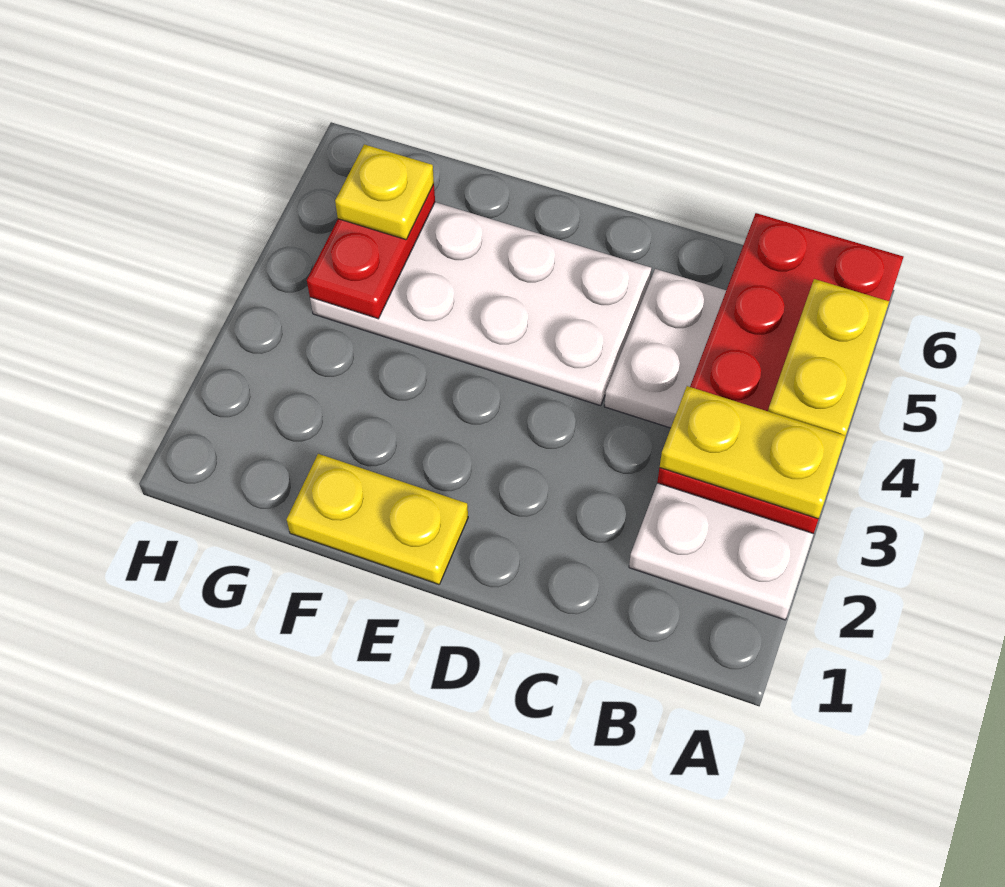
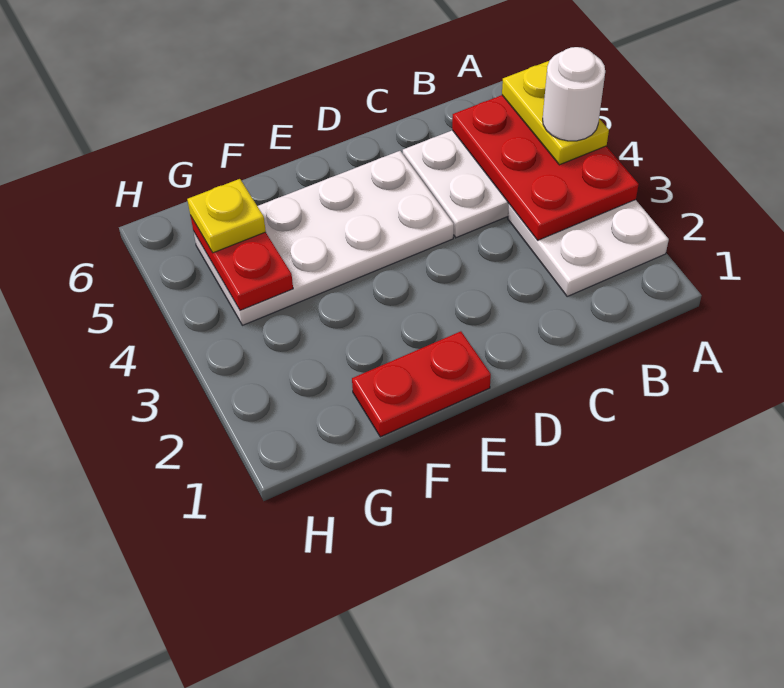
red 2x4 plate [657,213,903,534] -> red 2x3 plate [452,95,639,240]
yellow 1x2 plate [660,386,846,519] -> none
none -> white 1x1 round brick [543,47,605,141]
yellow 1x2 plate [287,454,468,584] -> red 1x2 plate [352,331,491,437]

